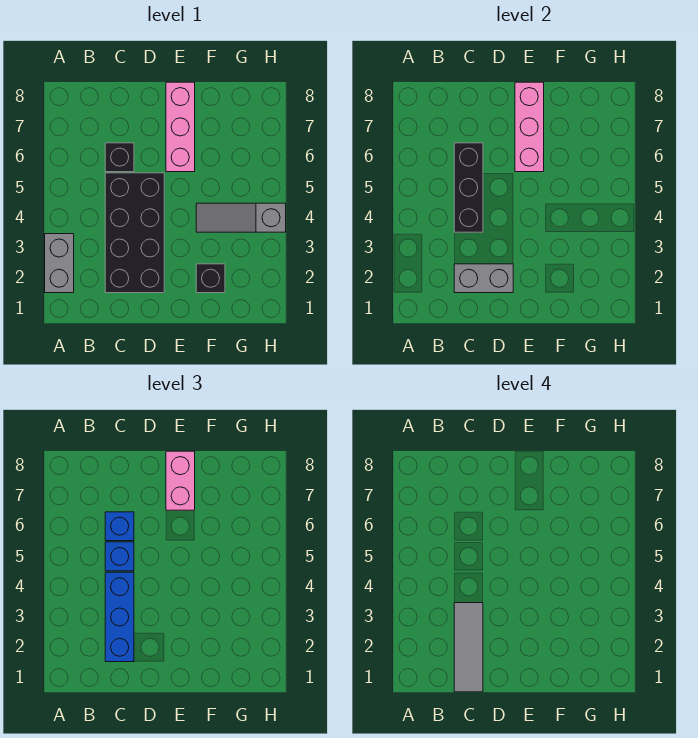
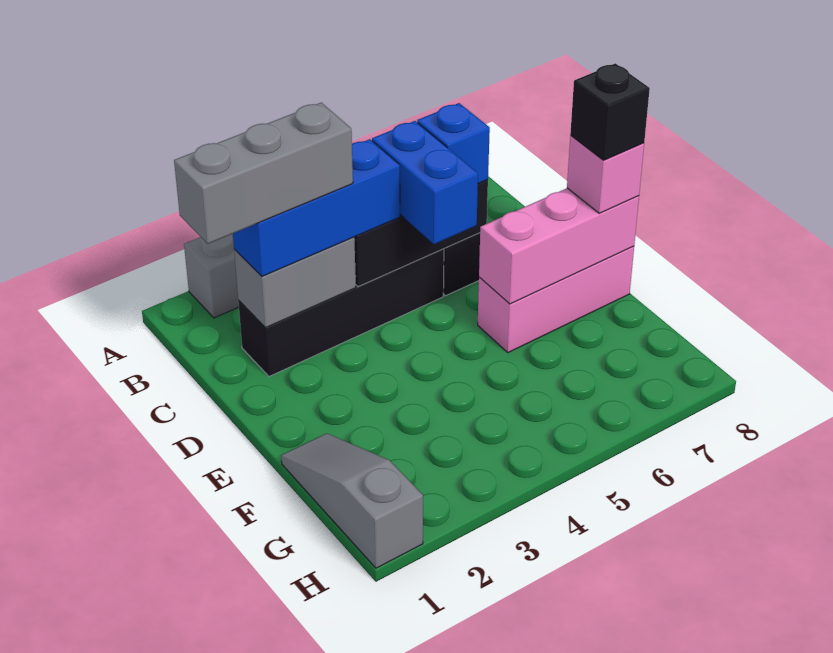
grey 1x3 tile [454,603,483,692] -> grey 1x3 brick [174,103,353,244]
black 2x4 brick [105,173,164,293] -> black 1x4 brick [238,249,444,376]
grey 1x2 brick [454,264,513,293] -> grey 1x2 brick turned to [234,237,356,328]
blue 1x1 brick [105,542,134,571] -> blue 1x2 brick [372,121,478,244]
pink 1x2 brick [166,451,195,510] -> pink 1x1 brick [567,136,644,213]
black 1x1 brick [196,264,225,293] -> black 1x1 brick moved to [570,63,650,160]
grey 1x3 slope [196,203,286,232] -> grey 1x3 slope moved to [281,433,423,568]

